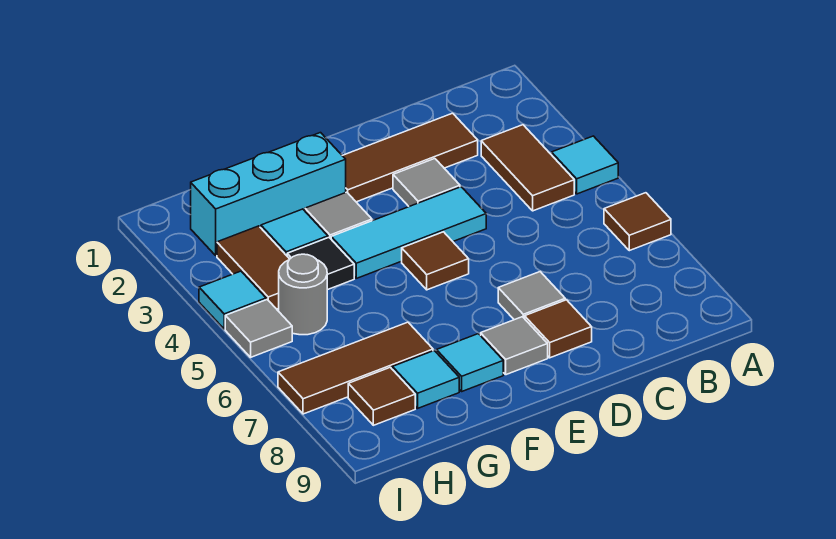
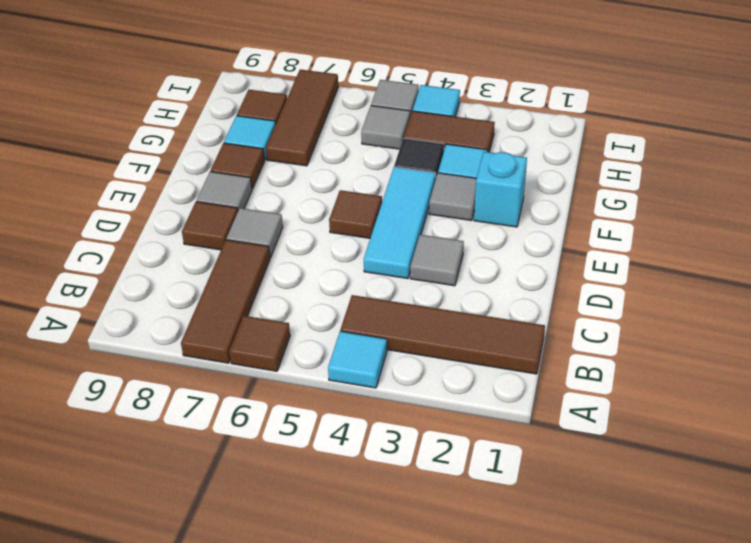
brown 1x2 tile [481,125,574,211] -> brown 1x4 tile [340,295,545,374]
brown 1x3 tile [342,113,478,202] -> brown 1x3 tile moved to [181,240,270,363]
cyan 1x3 brick [191,133,346,256] -> cyan 1x1 brick [474,152,527,227]
cyan 1x1 tile [437,334,503,391] -> brown 1x1 tile [211,143,265,189]
grey 1x1 round brick [279,254,327,335] -> grey 1x1 tile [361,106,410,149]

